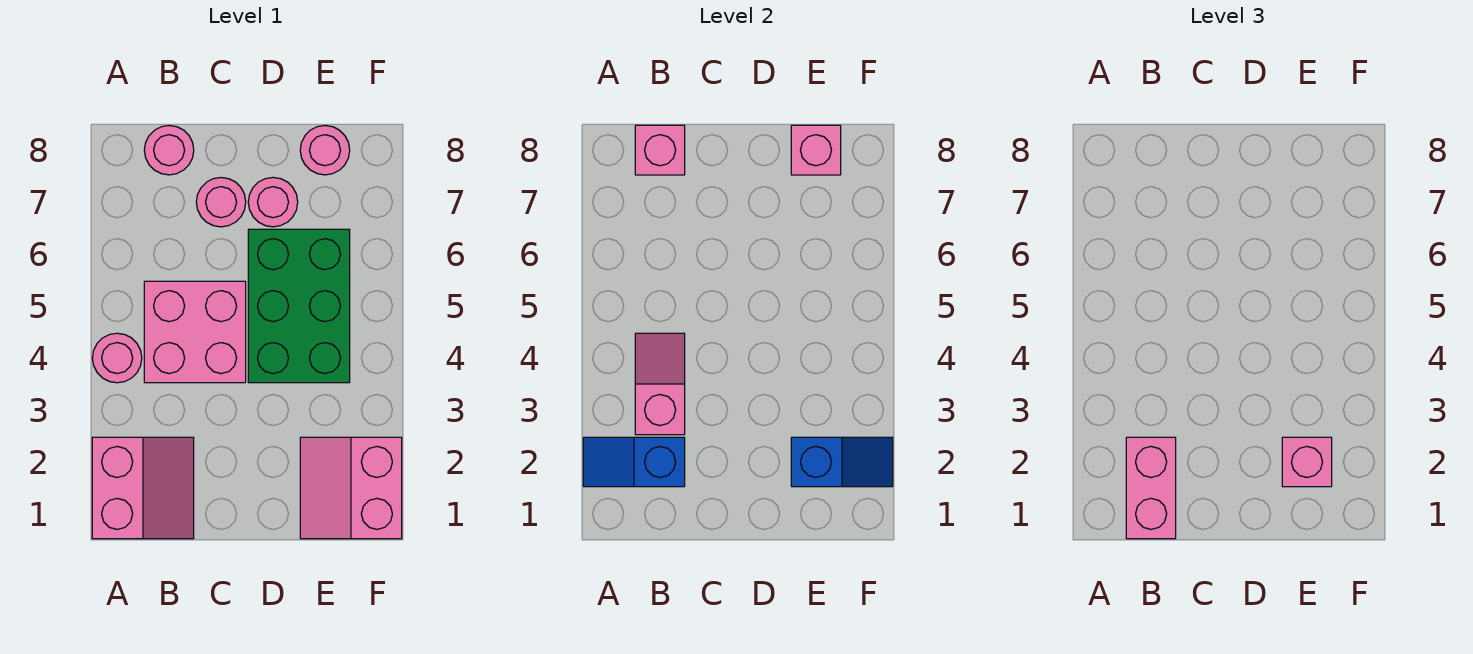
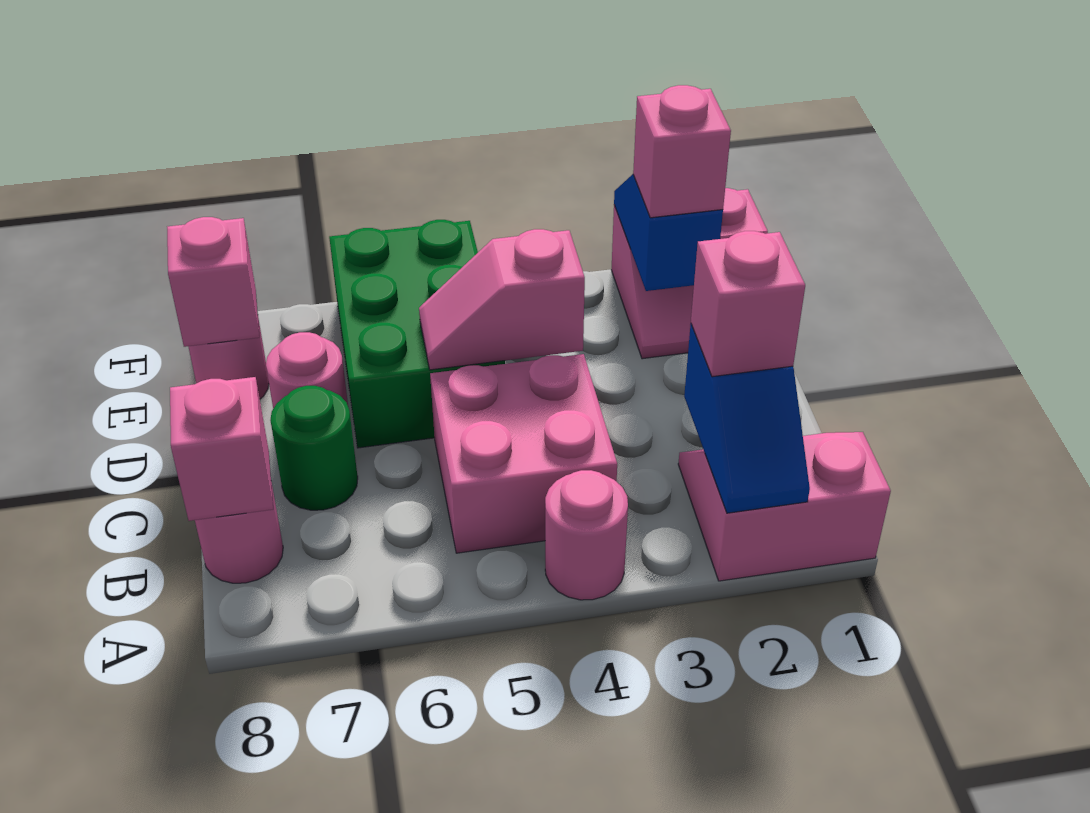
pink 1x2 brick [1126,437,1176,539] -> pink 1x1 brick [691,231,805,377]
pink 1x2 slope [635,333,685,435] -> pink 1x2 slope moved to [419,229,585,370]
pink 1x1 round brick [196,178,246,227] -> green 1x1 round brick [270,386,358,510]
green 2x3 brick [248,229,350,383] -> green 2x3 brick turned to [329,220,505,448]

